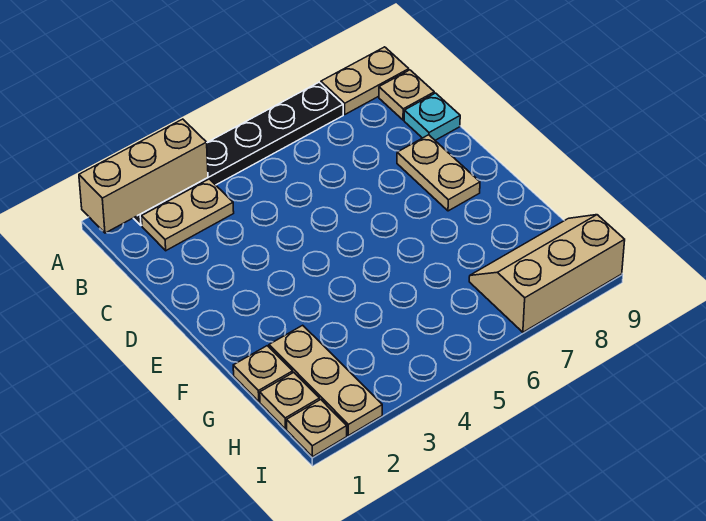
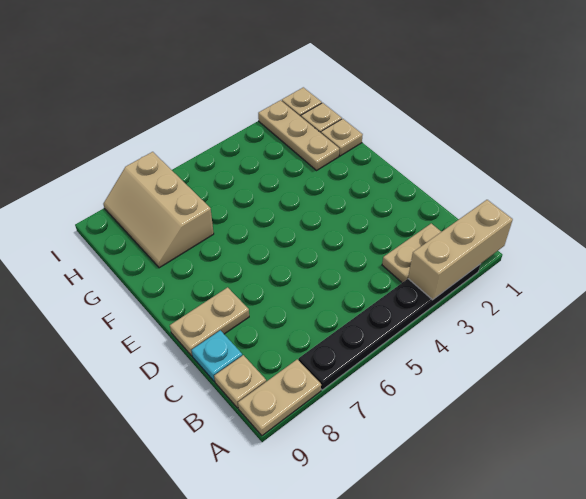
tan 1x2 plate [397,135,480,211] -> tan 1x2 plate turned to [170,287,249,356]
tan 2x3 slope [469,215,625,332] -> tan 2x3 slope turned to [103,152,214,268]

